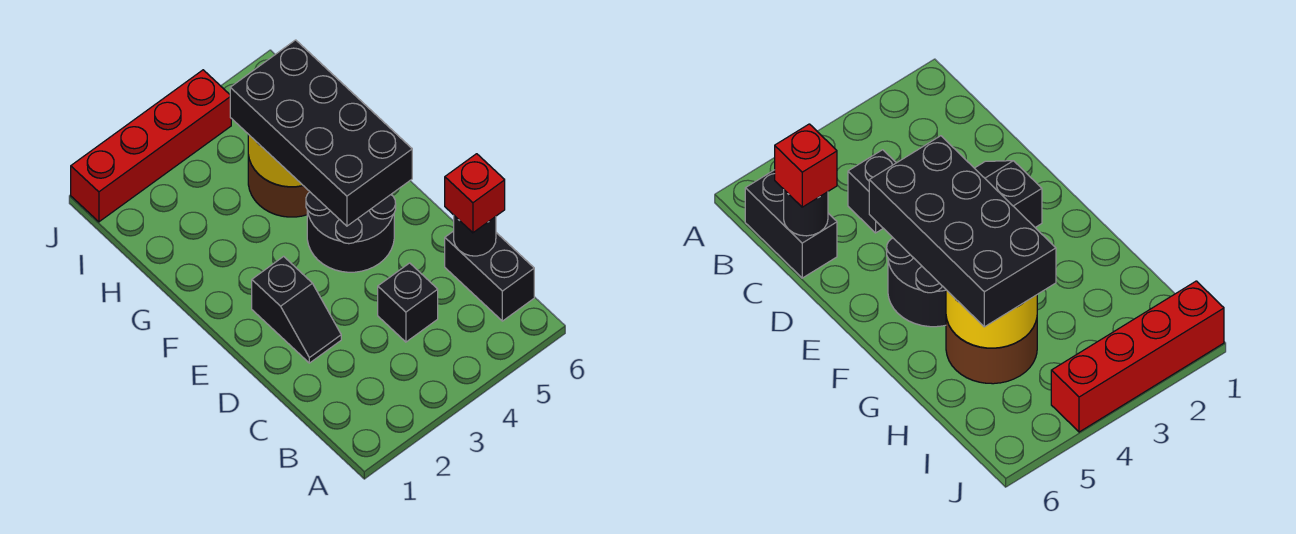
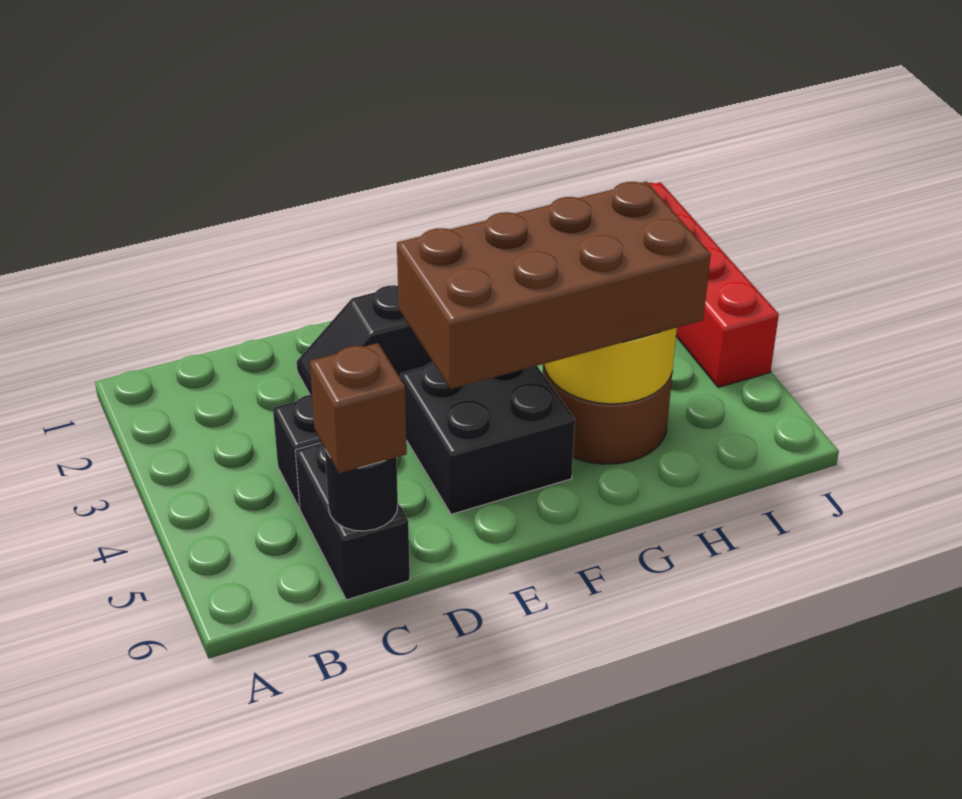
black 1x2 brick [445,231,534,321] -> black 1x2 brick turned to [295,442,410,600]
red 1x1 brick [445,154,505,233] -> brown 1x1 brick [310,343,407,474]
black 2x2 round brick [306,192,396,272] -> black 2x2 brick [400,362,575,514]
black 2x4 brick [230,40,412,226] -> brown 2x4 brick [397,181,711,389]

